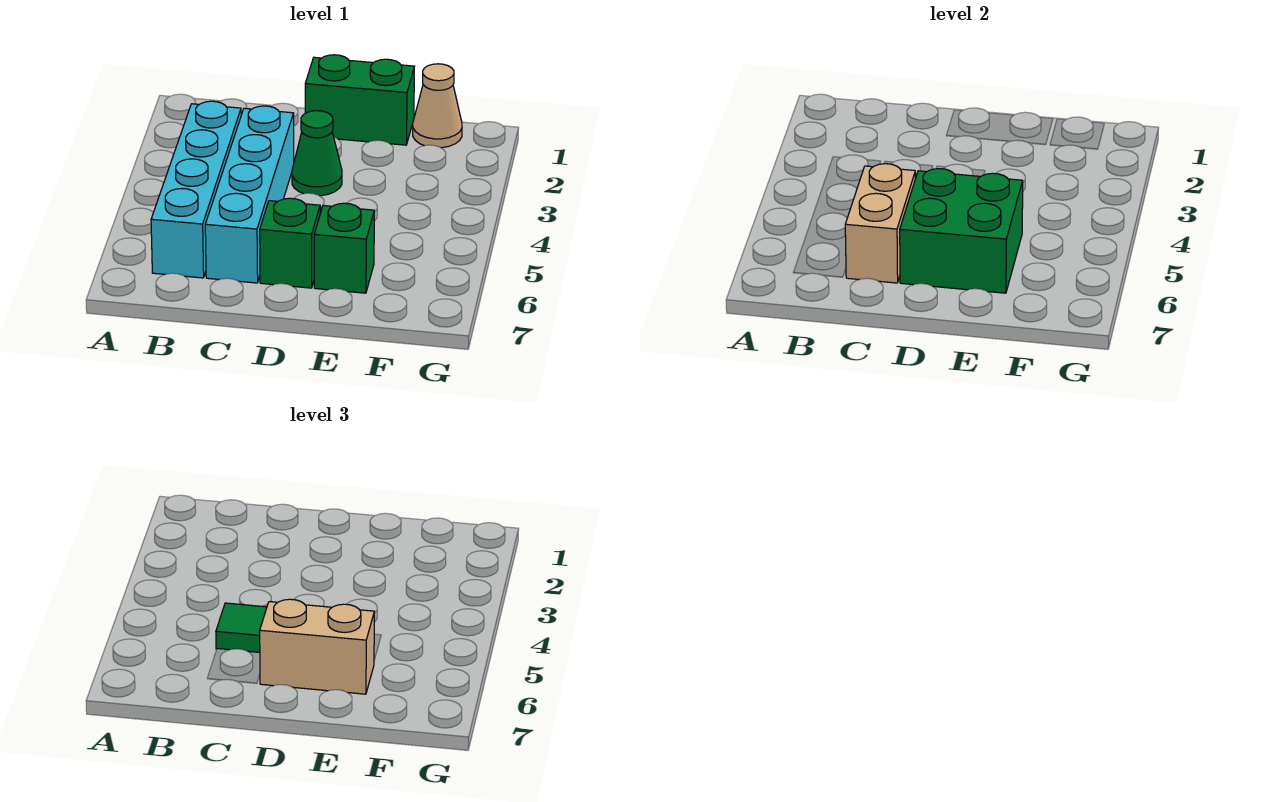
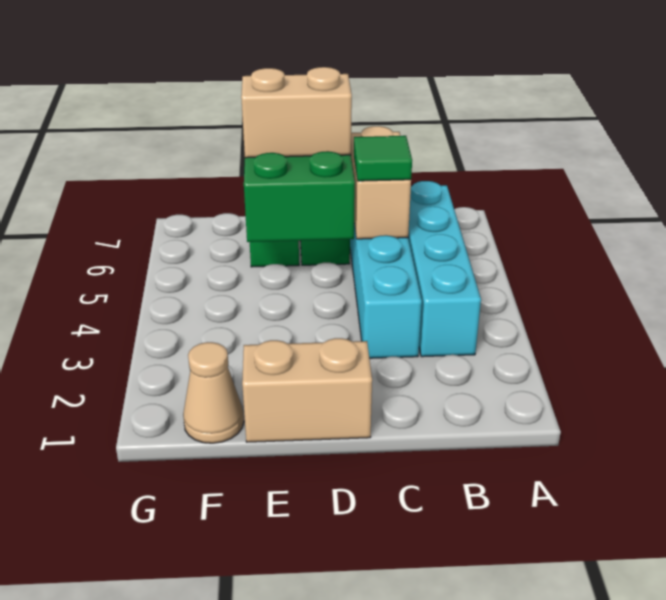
green 1x2 brick [305,55,414,145] -> tan 1x2 brick [242,338,372,442]
green 1x1 cone [292,111,342,196] -> none

